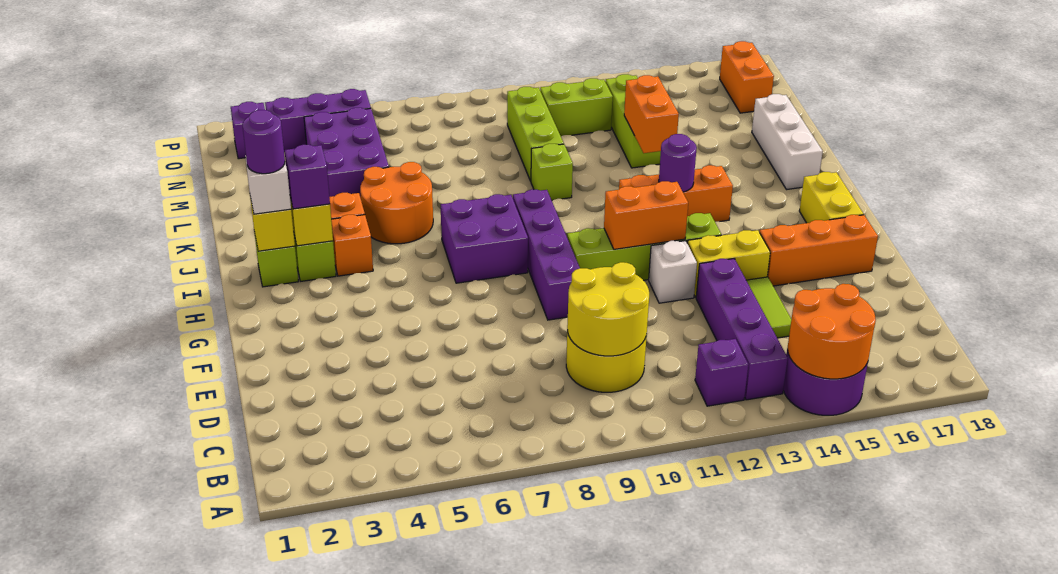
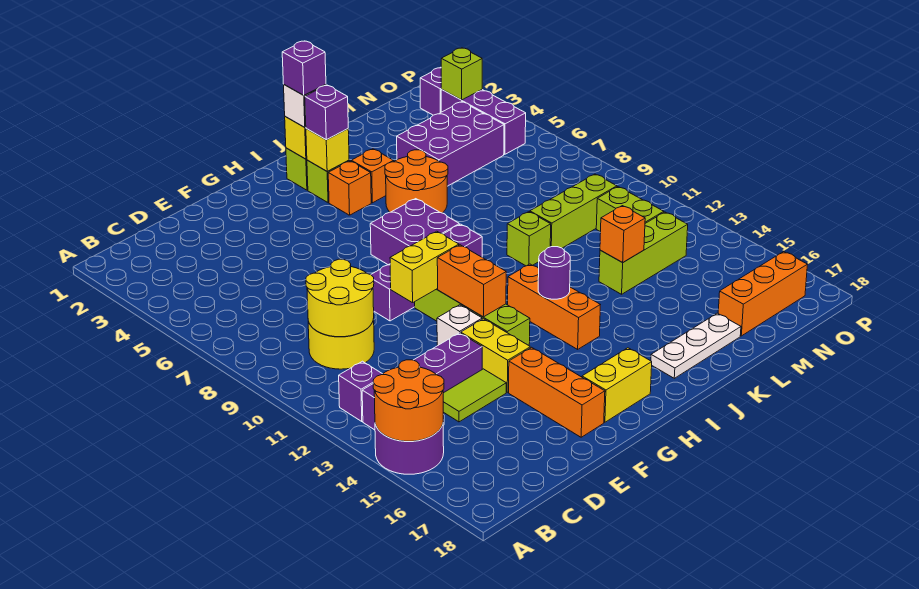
none -> yellow 1x2 brick [390,231,459,303]
purple 1x1 round brick [243,110,285,174] -> purple 1x1 brick [282,41,326,95]
white 1x3 brick [752,94,823,190] -> white 1x3 plate [651,313,741,378]
orange 1x2 brick [624,75,679,153] -> orange 1x1 brick [600,206,645,262]
orange 1x2 brick [720,41,774,113] -> orange 1x3 brick [718,252,807,336]
none -> lime 1x1 brick [441,48,482,100]

